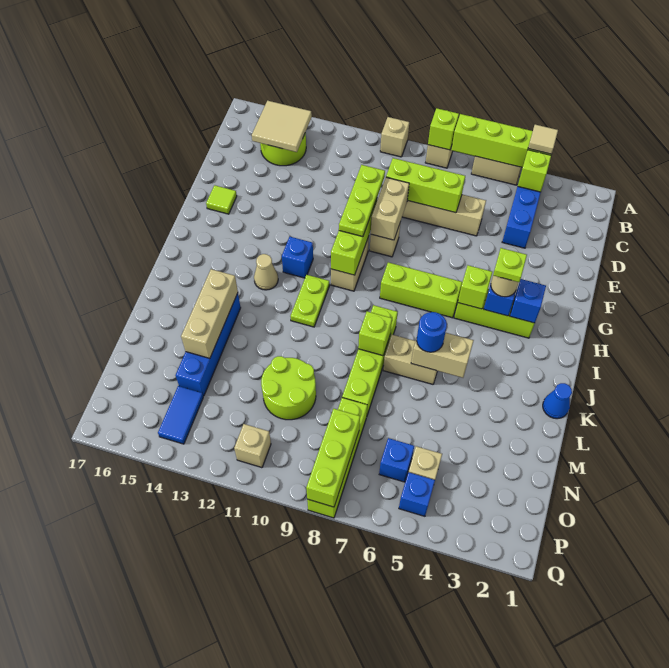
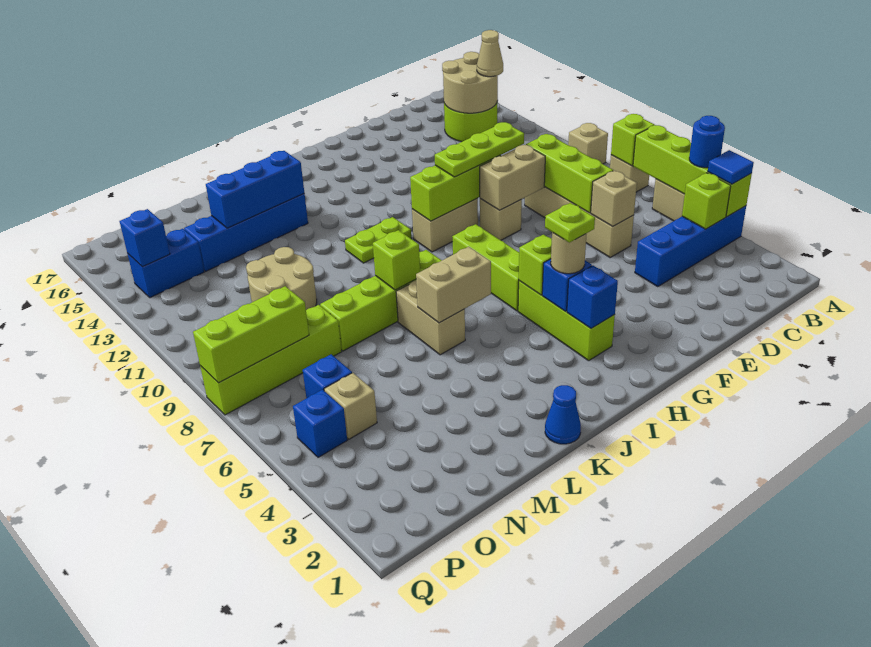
tan 1x1 tile [528,125,558,154] -> blue 1x1 tile [708,150,754,184]
tan 2x2 tile [252,101,312,152] -> tan 2x2 round brick [442,52,498,113]
lime 1x1 tile [206,185,237,214] -> none
blue 1x1 brick [282,237,313,278] -> blue 1x1 brick moved to [119,209,170,267]
tan 1x1 cone [254,254,278,290] -> tan 1x1 cone moved to [477,30,503,77]
tan 1x2 brick [411,333,474,378] -> tan 1x2 brick turned to [416,247,491,323]
blue 1x1 round brick [417,312,447,352] -> blue 1x1 round brick moved to [689,116,725,168]
tan 1x3 brick [181,269,238,358] -> blue 1x3 brick [206,151,304,228]
lime 2x2 round brick [261,356,316,420] -> tan 2x2 round brick [246,247,317,310]
blue 1x2 tile [158,386,203,444] -> blue 1x2 brick [127,229,204,298]
tan 1x1 brick [234,424,271,468] -> tan 1x1 brick moved to [591,171,637,226]

